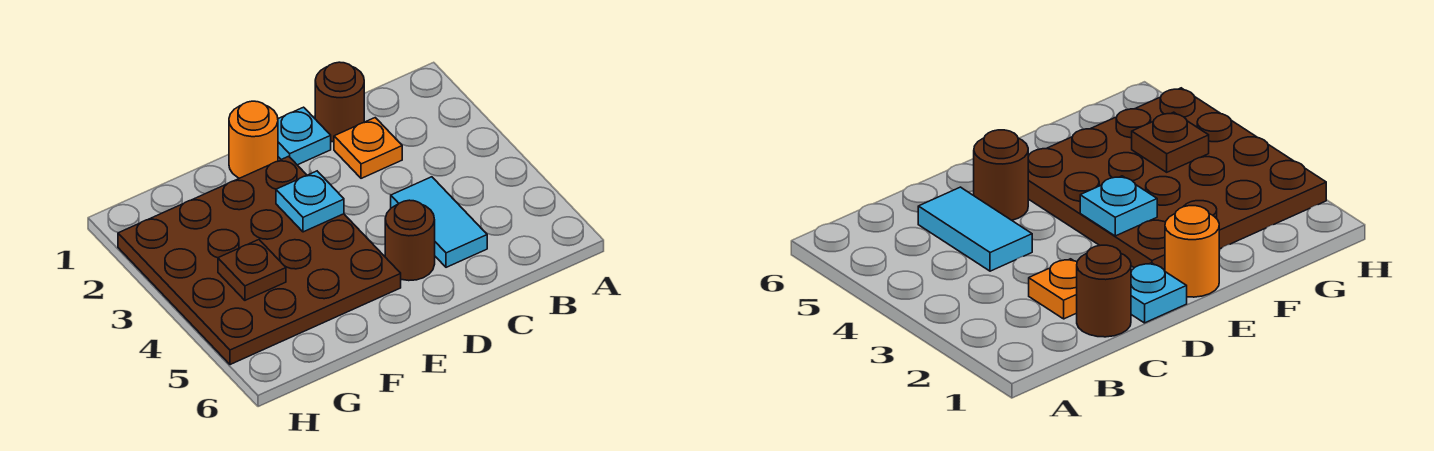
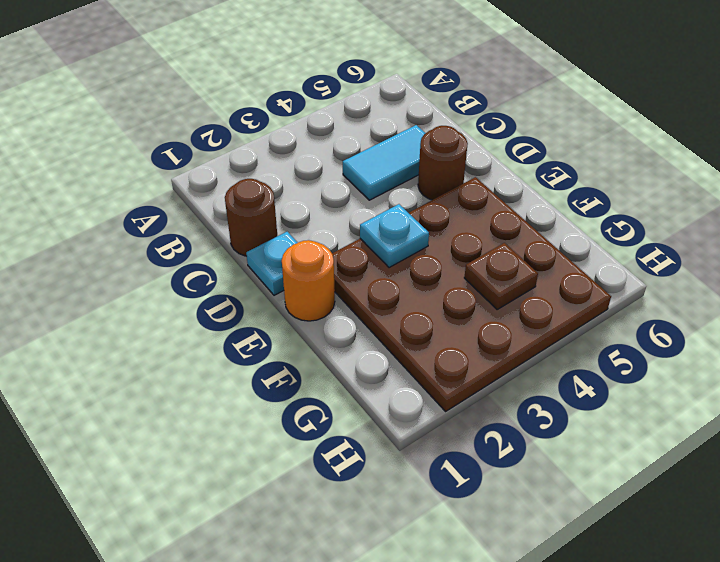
orange 1x1 plate [334,118,402,178] -> none

